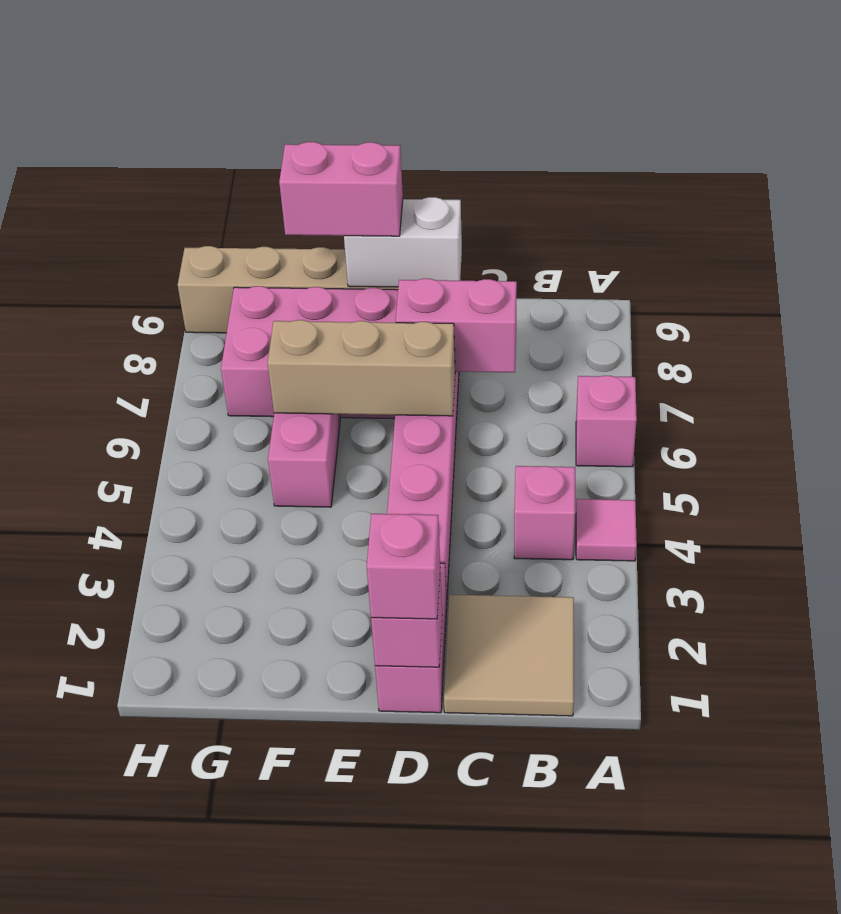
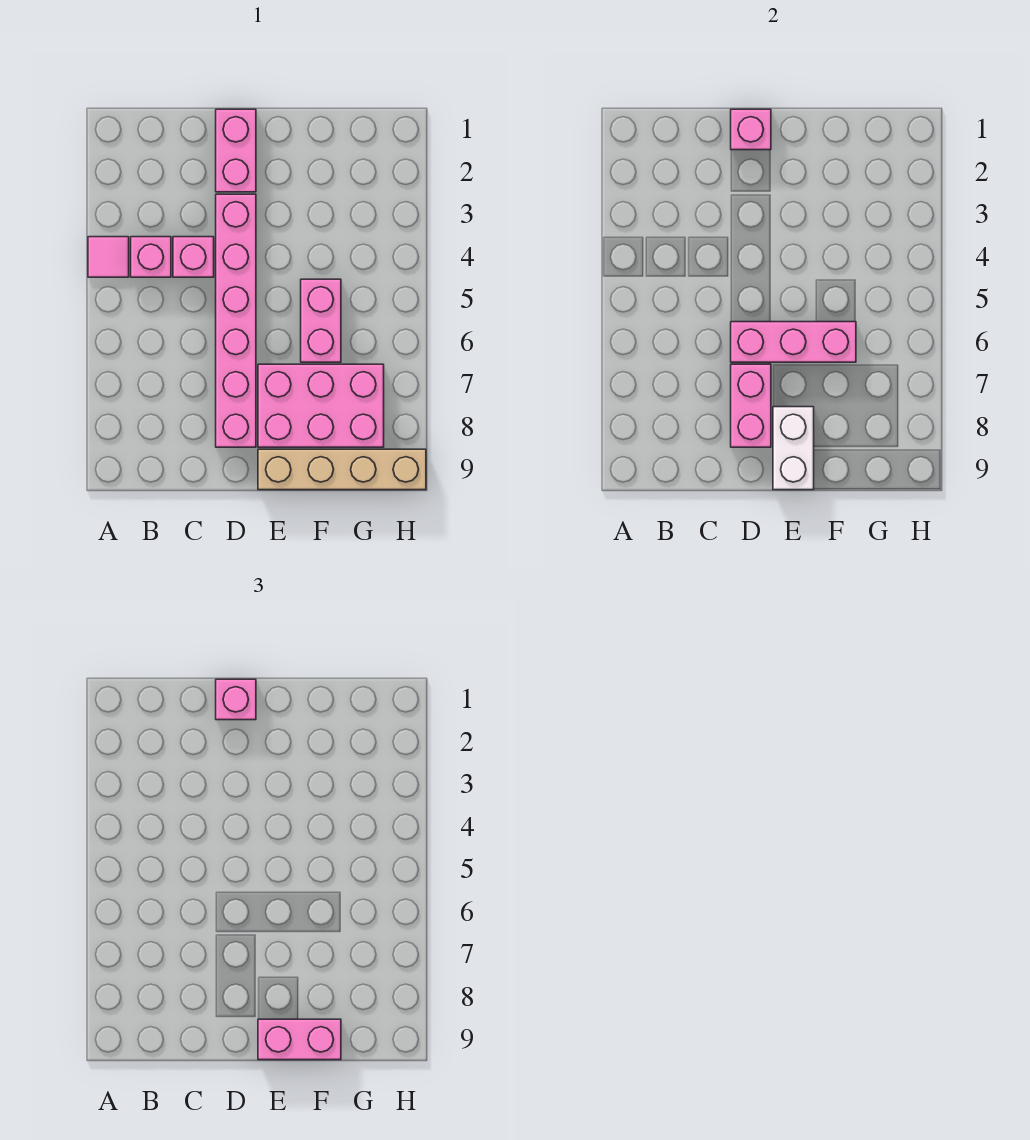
pink 1x1 brick [576,376,637,467] -> pink 1x1 brick moved to [173,237,214,277]
tan 2x2 tile [444,595,574,716] -> none
pink 1x2 brick [396,279,517,372] -> pink 1x2 brick turned to [731,364,771,447]
tan 1x3 brick [268,320,455,416] -> pink 1x3 brick [731,322,856,362]
white 1x2 brick [344,197,462,287] -> white 1x2 brick turned to [773,407,814,490]

